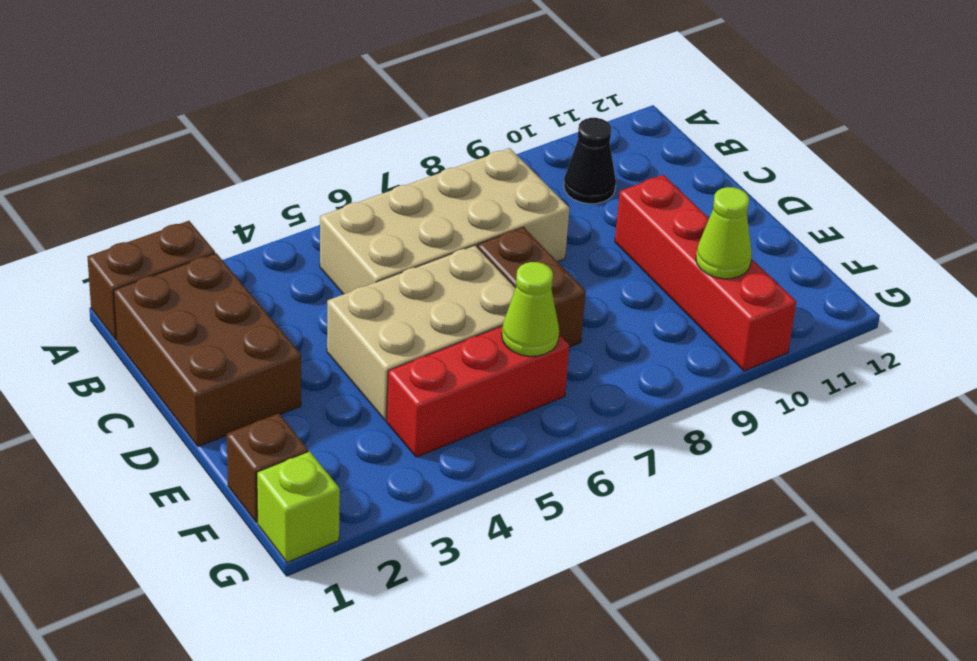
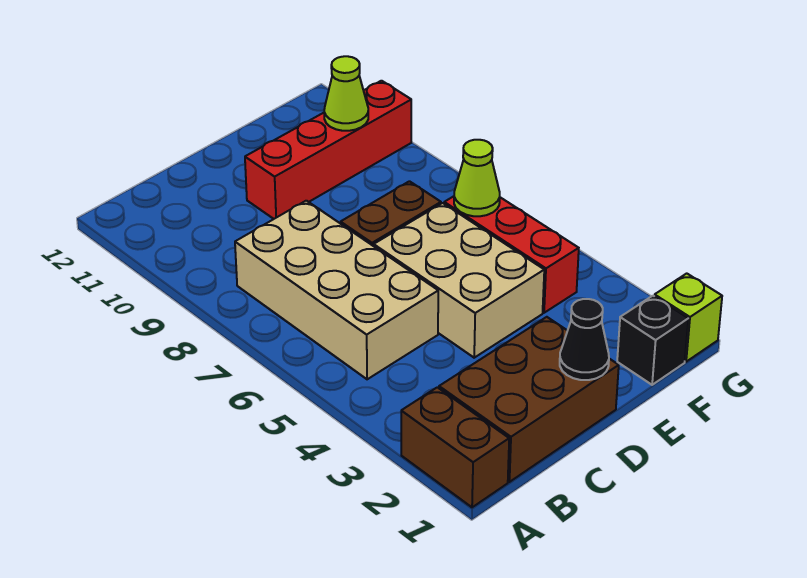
black 1x1 cone [564,118,616,204] -> black 1x1 cone moved to [560,299,609,380]
brown 1x1 brick [227,413,308,523] -> black 1x1 brick [617,296,688,385]

